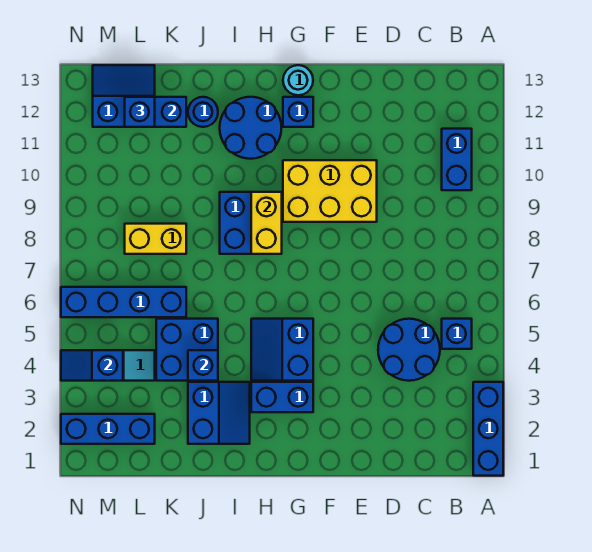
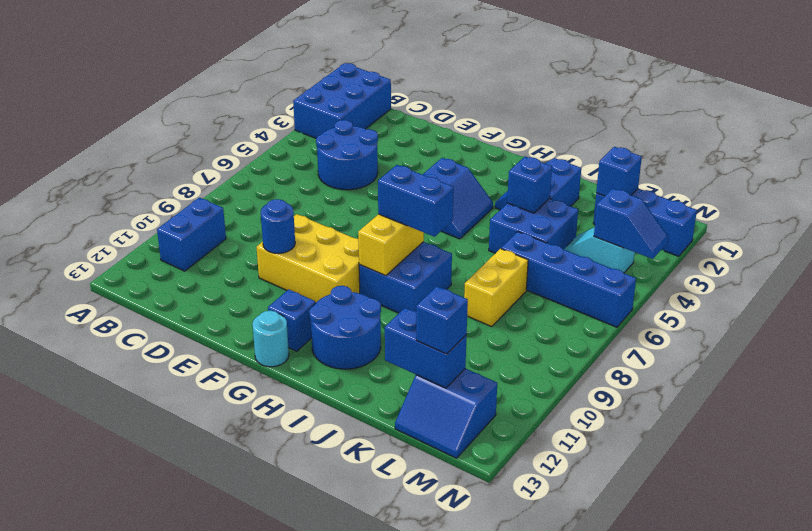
blue 1x3 brick [473,382,503,476] -> blue 2x3 brick [293,63,391,138]
blue 1x1 brick [442,319,472,349] -> blue 1x1 brick moved to [596,147,642,196]
blue 1x2 brick [251,382,313,412] -> blue 1x2 brick moved to [378,165,454,237]
blue 1x1 round brick [188,97,218,127] -> blue 1x1 round brick moved to [261,199,295,253]
yellow 1x2 brick [125,224,186,254] -> yellow 1x2 brick turned to [464,249,528,327]

